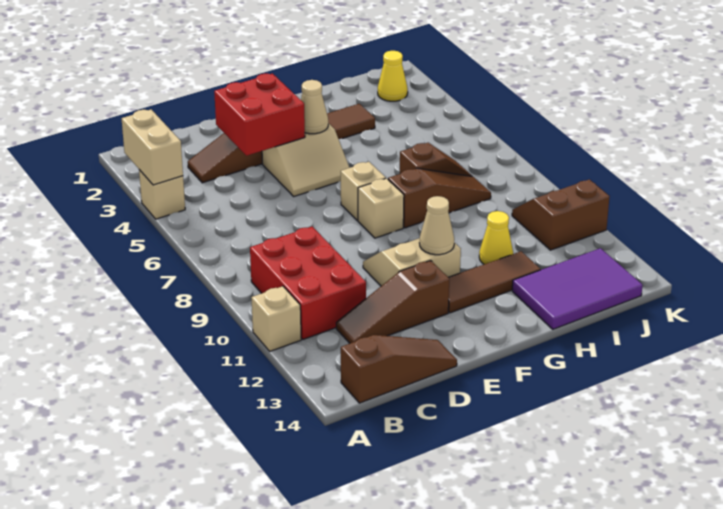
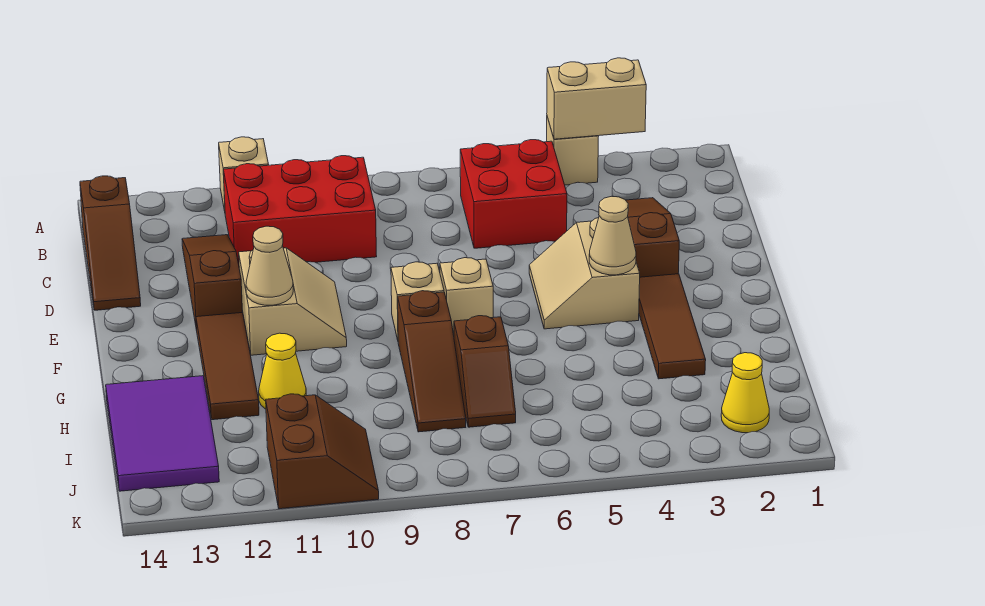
red 2x2 brick [214,73,305,156] -> red 2x2 brick moved to [460,140,567,248]

